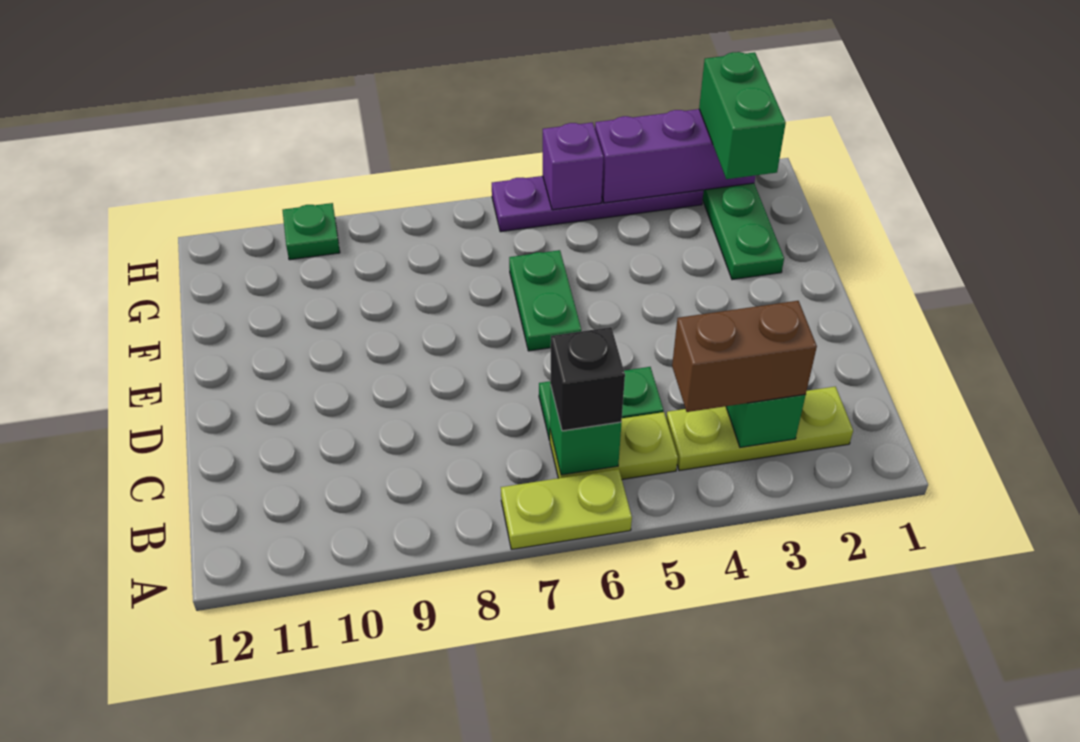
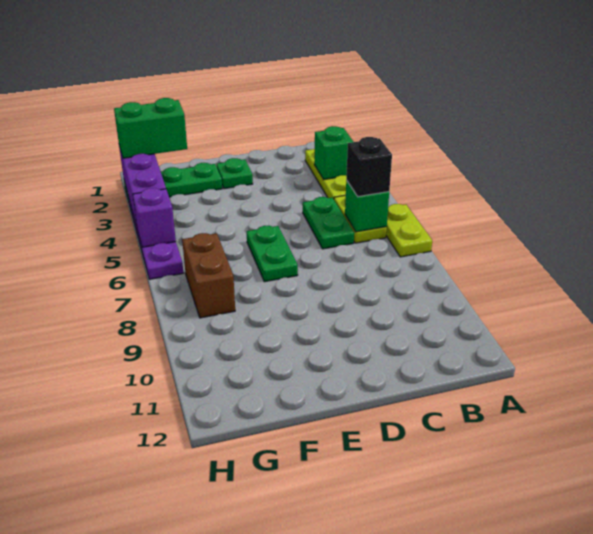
brown 1x2 brick [672,301,817,412] -> brown 1x2 brick moved to [182,233,235,318]
green 1x2 plate [509,250,581,351] -> green 1x2 plate turned to [247,226,298,282]
green 1x1 plate [283,203,340,260] -> green 1x1 plate moved to [217,158,253,189]

